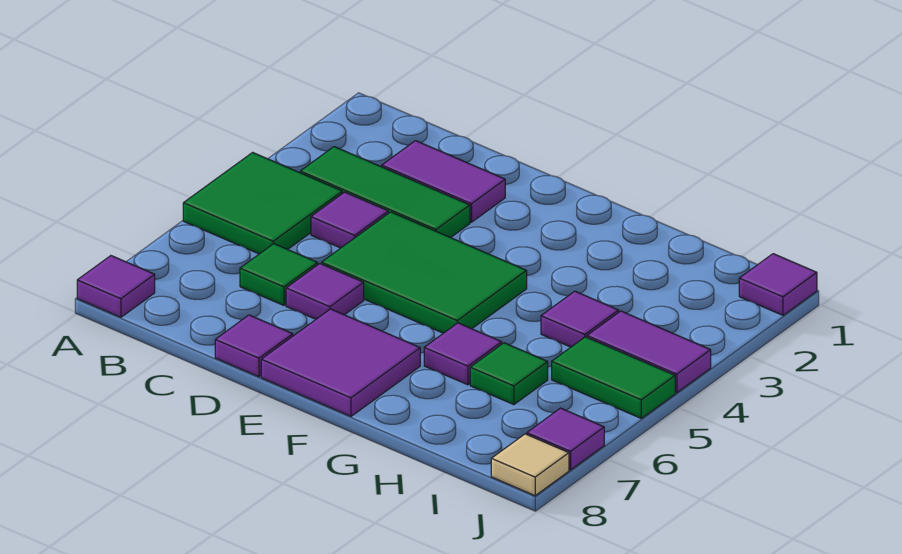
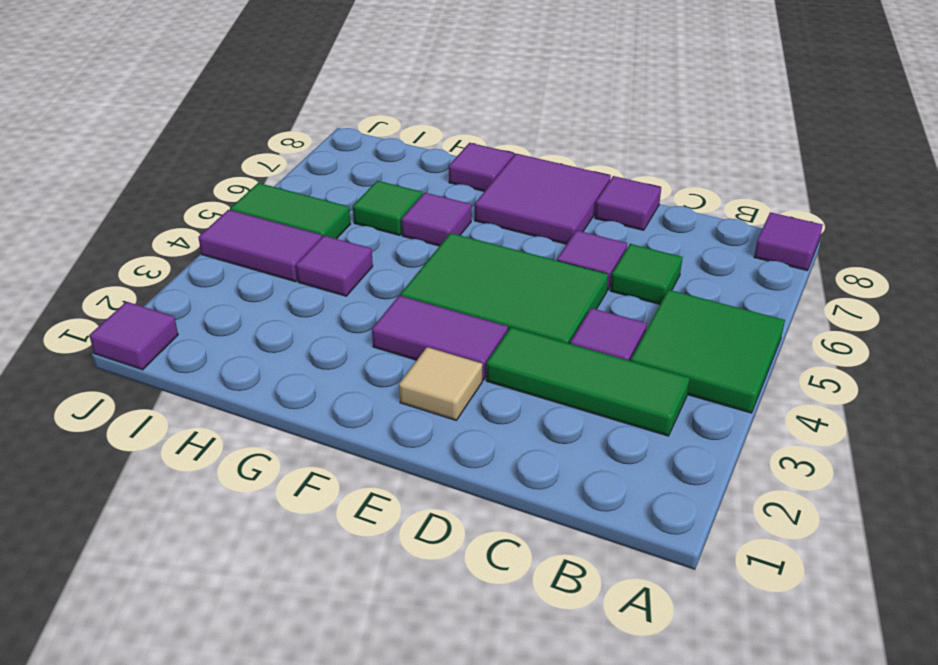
purple 1x2 tile [382,141,505,222] -> purple 1x2 tile moved to [372,295,508,380]
purple 1x1 tile [527,408,604,470] -> purple 1x1 tile moved to [449,143,514,191]
tan 1x1 tile [491,434,569,496] -> tan 1x1 tile moved to [399,347,482,420]

